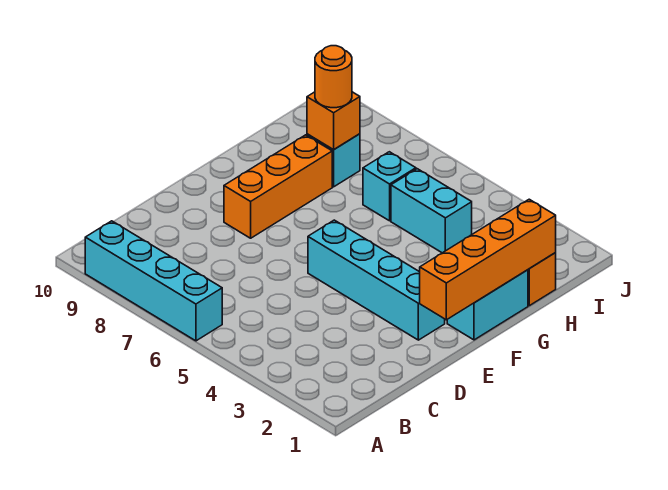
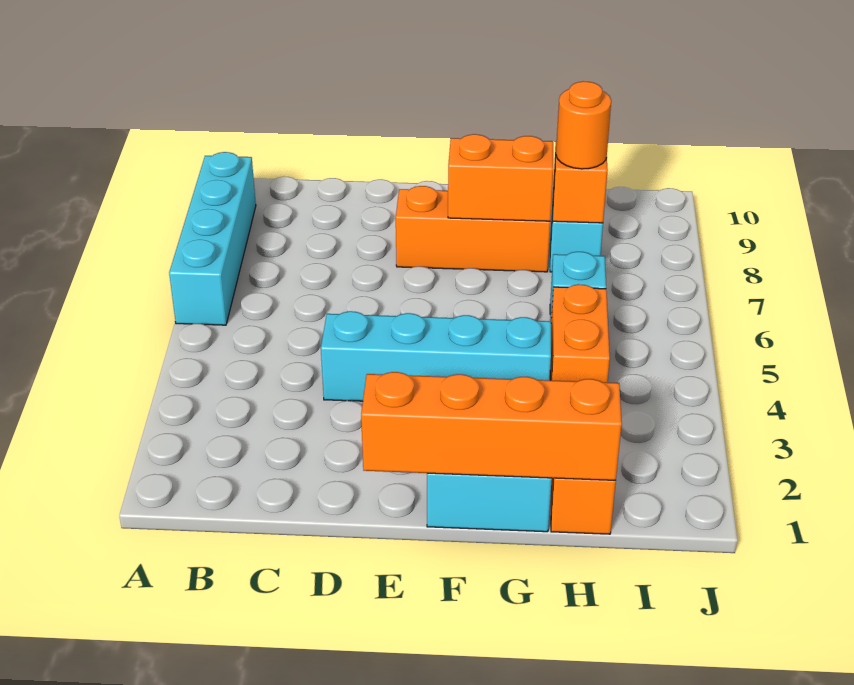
cyan 1x4 brick [308,220,445,340] -> cyan 1x4 brick turned to [321,311,551,401]
none -> orange 1x2 brick [448,134,553,221]
cyan 1x2 brick [391,169,472,253] -> orange 1x2 brick [550,284,610,382]

